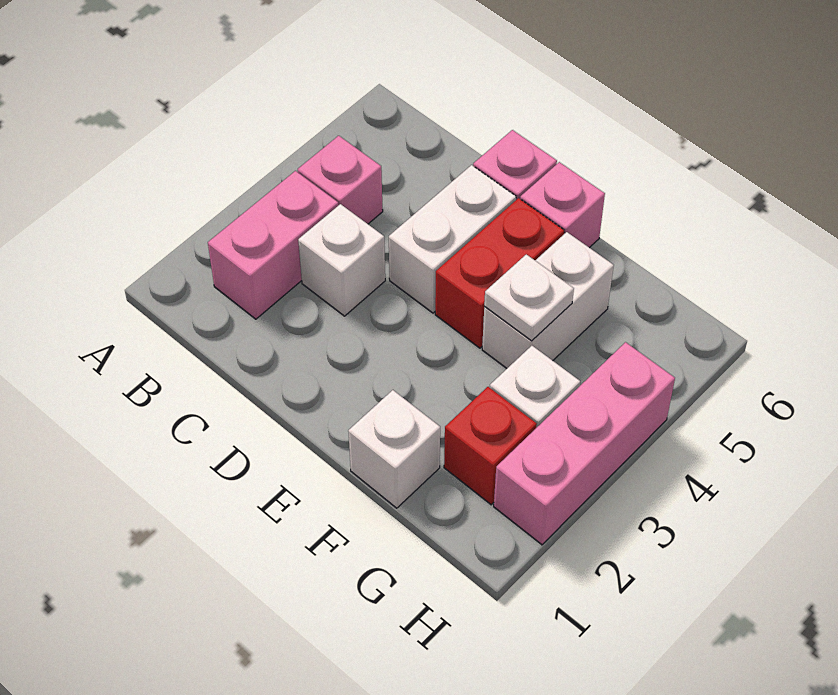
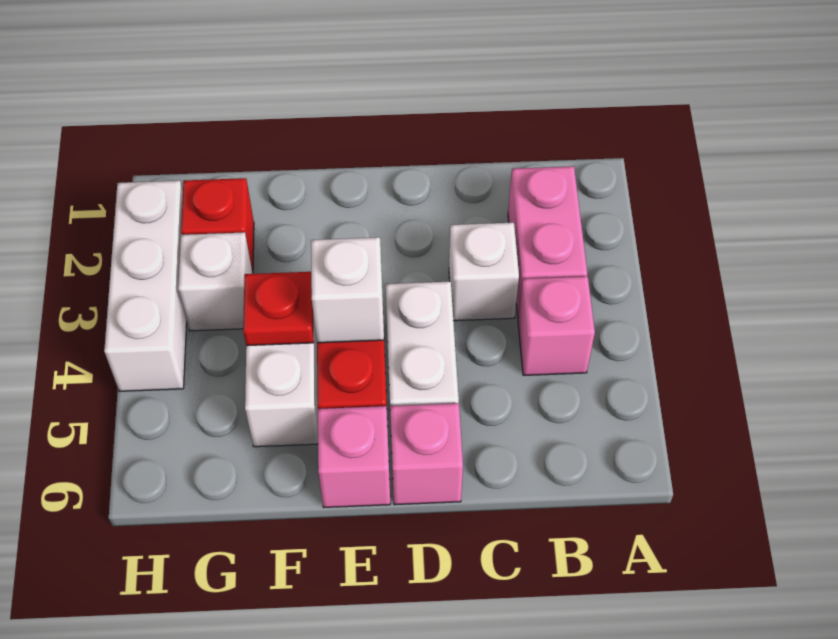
white 1x1 brick [348,390,440,508] -> white 1x1 brick moved to [311,237,384,343]
white 1x1 plate [484,254,574,341] -> red 1x1 plate [243,272,314,346]
pink 1x3 brick [494,342,675,545] -> white 1x3 brick [104,181,187,391]

